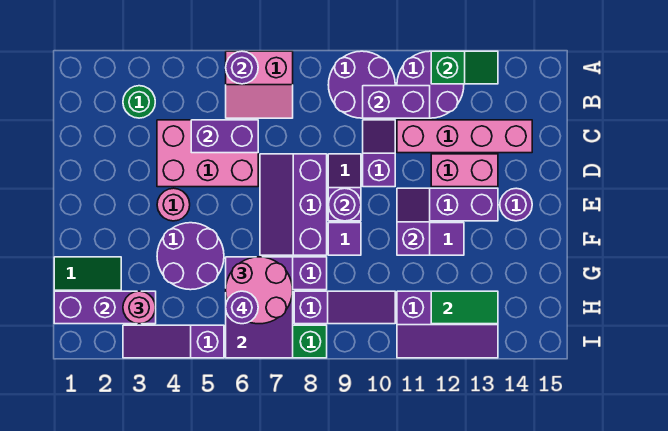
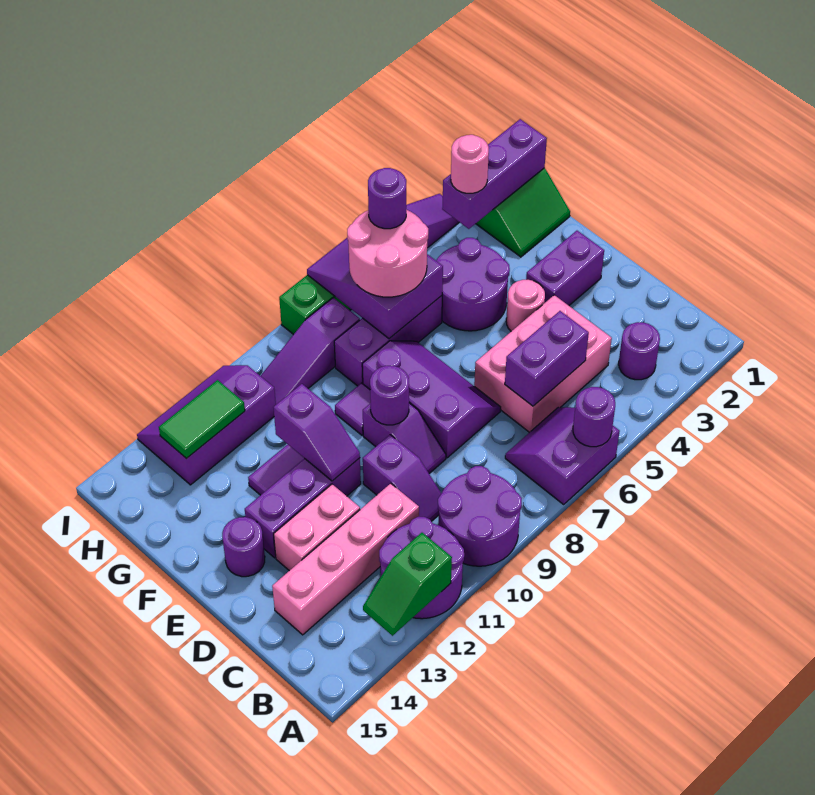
pink 2x2 slope [226,51,293,118] -> purple 2x2 slope [505,407,620,504]
green 1x1 round brick [123,86,155,118] -> purple 1x1 round brick [619,322,660,380]
purple 1x2 brick [363,86,430,118] -> purple 1x2 brick moved to [526,231,604,305]

